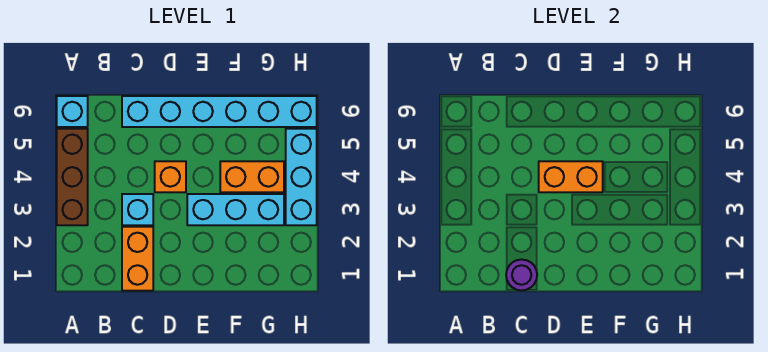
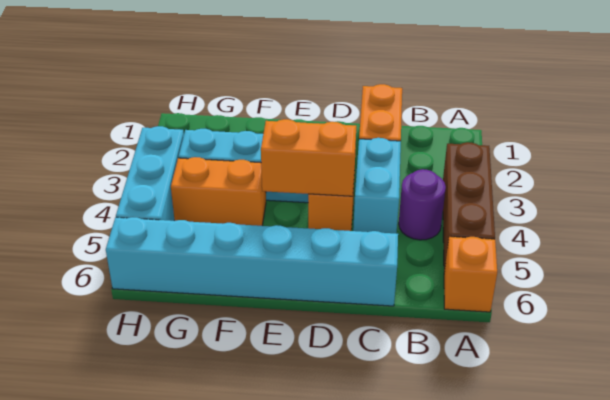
cyan 1x1 brick [57,96,88,127] -> orange 1x1 brick [444,237,497,312]
purple 1x1 round brick [506,259,537,291] -> purple 1x1 round brick moved to [399,169,446,240]
cyan 1x1 brick [122,194,153,225] -> cyan 1x2 brick [353,138,401,233]

